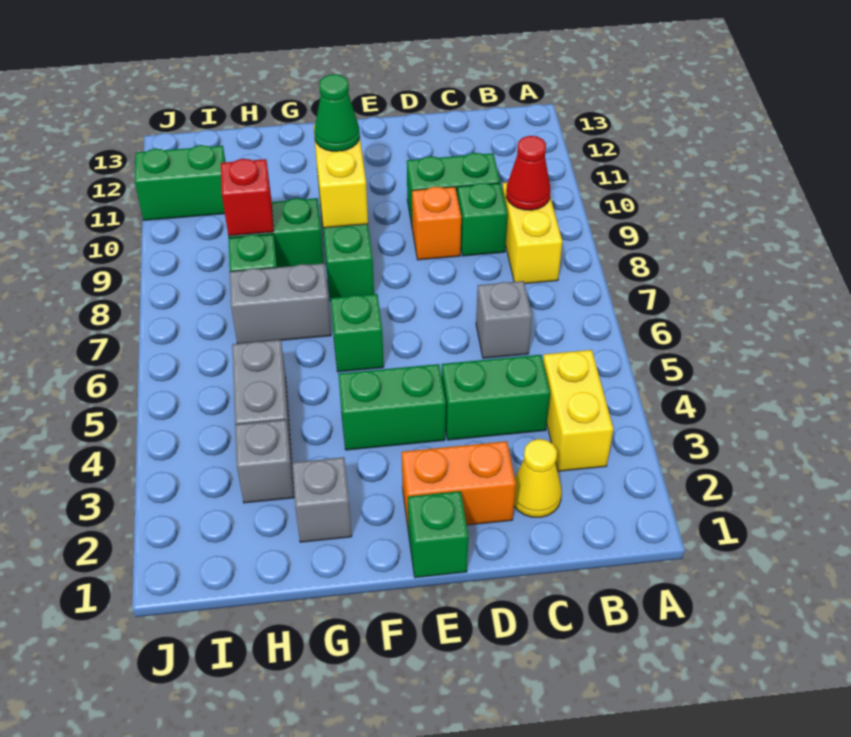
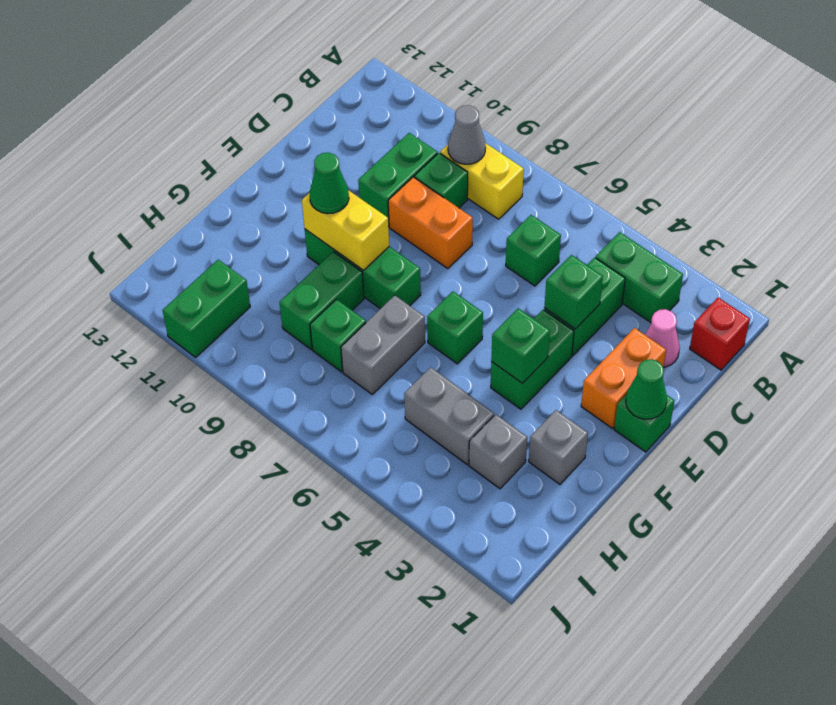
yellow 1x2 brick [543,350,613,471] -> green 1x2 brick [596,232,683,323]
red 1x1 cone [506,136,550,210] -> grey 1x1 cone [448,105,486,164]
yellow 1x1 cone [514,439,562,517] -> pink 1x1 cone [645,309,680,367]
grey 1x1 brick [476,281,532,358] -> green 1x1 brick [506,215,561,286]
none -> green 1x1 brick [544,255,603,329]
orange 1x1 brick [412,187,461,260] -> orange 1x2 brick [388,177,473,269]
none -> green 1x1 cone [626,359,667,419]
none -> green 1x1 brick [491,308,550,383]
red 1x1 brick [221,159,274,236] -> red 1x1 brick moved to [690,298,750,370]

